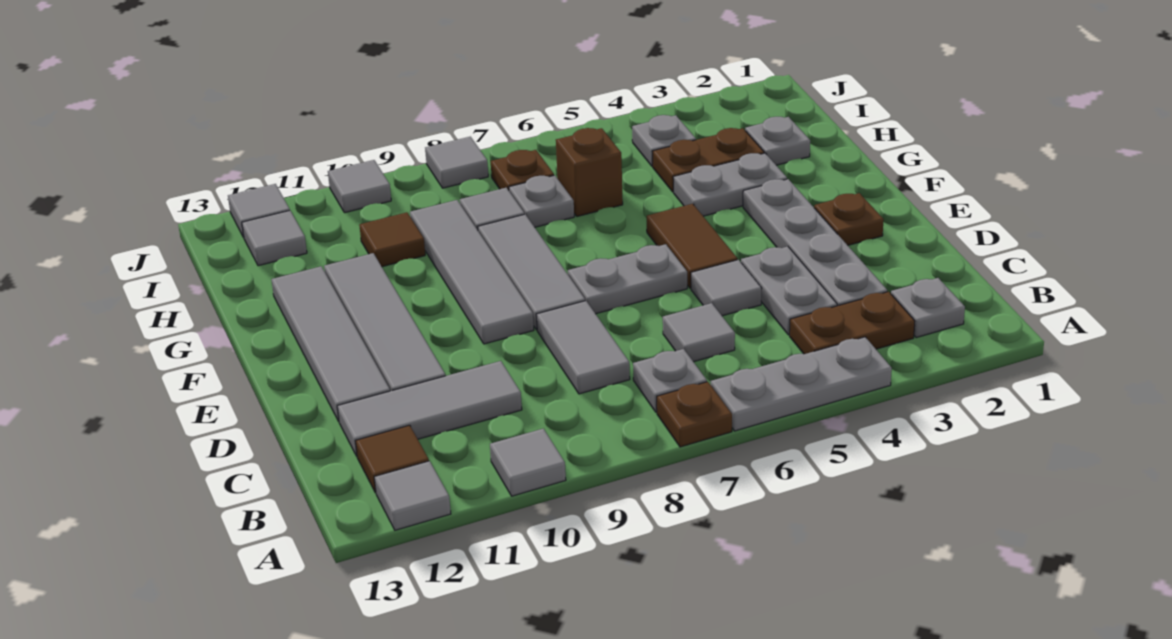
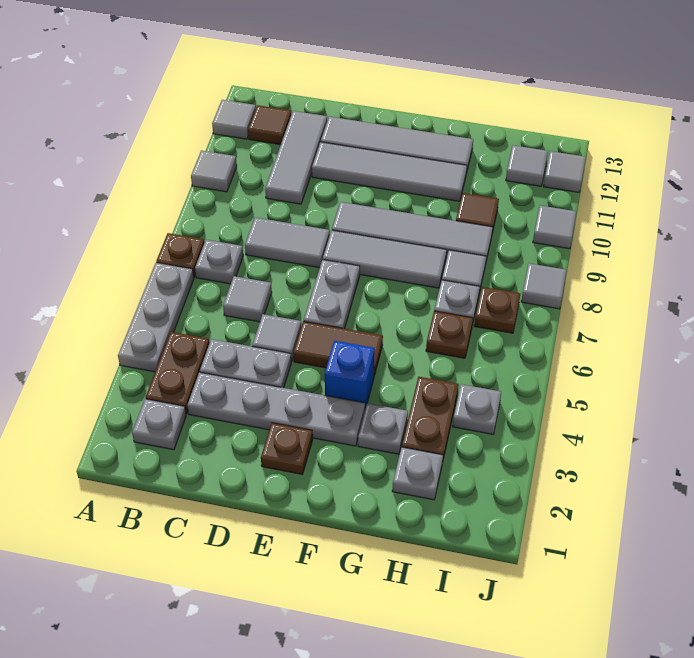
none -> blue 1x1 brick [325,341,375,409]
grey 1x2 plate [673,153,787,216] -> grey 1x1 plate [358,403,408,454]
brown 1x1 brick [556,128,623,216] -> brown 1x1 plate [426,311,473,358]

